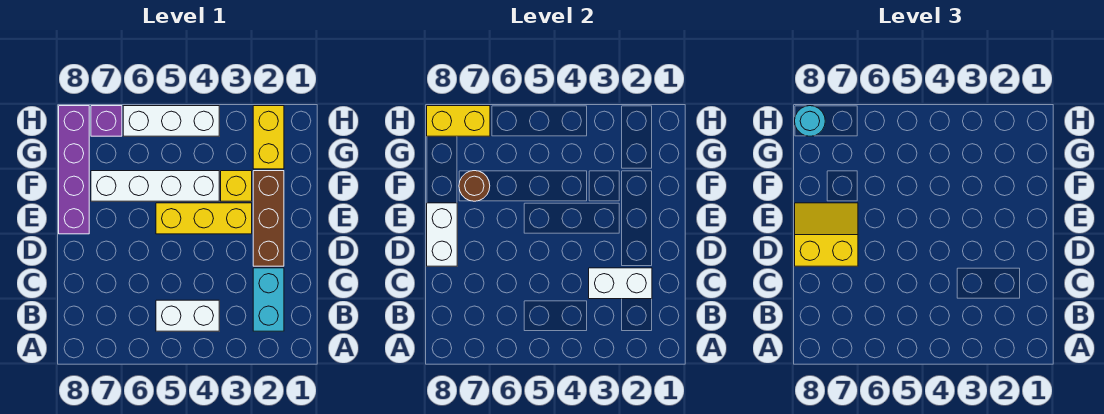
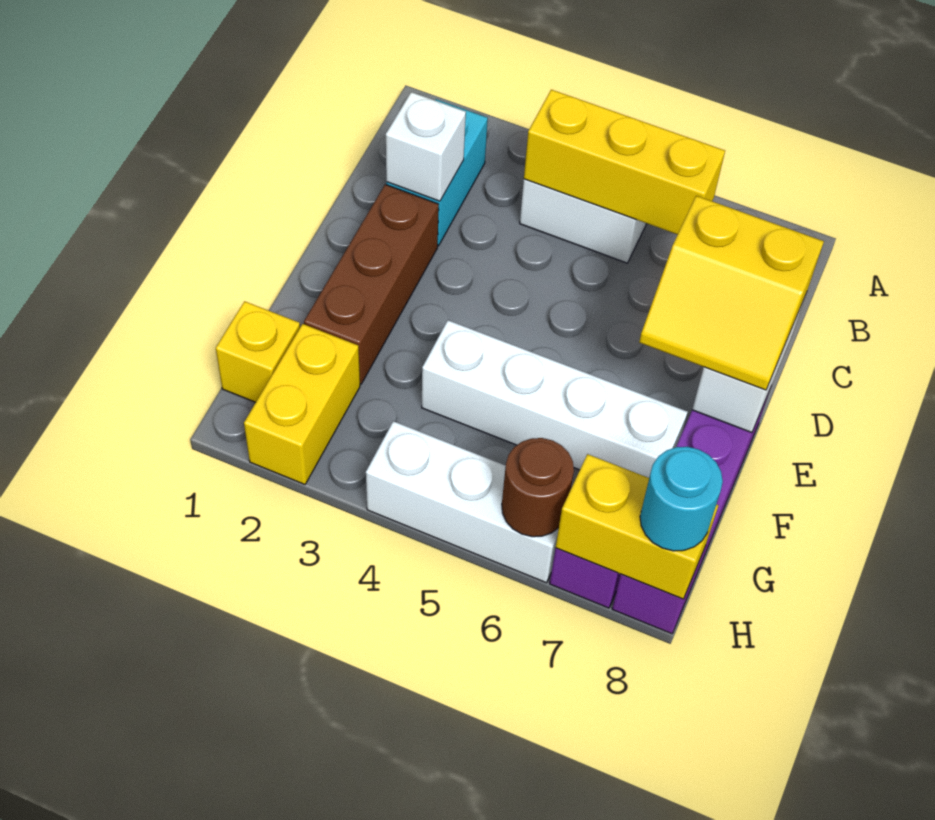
white 1x2 brick [589,268,652,299] -> white 1x1 brick [386,92,466,201]
yellow 1x3 brick [156,203,252,234] -> yellow 1x3 brick moved to [524,90,725,234]
yellow 1x1 brick [221,171,252,201] -> yellow 1x1 brick moved to [216,301,300,402]
brown 1x1 round brick [459,171,490,201] -> brown 1x1 round brick moved to [502,438,574,537]

